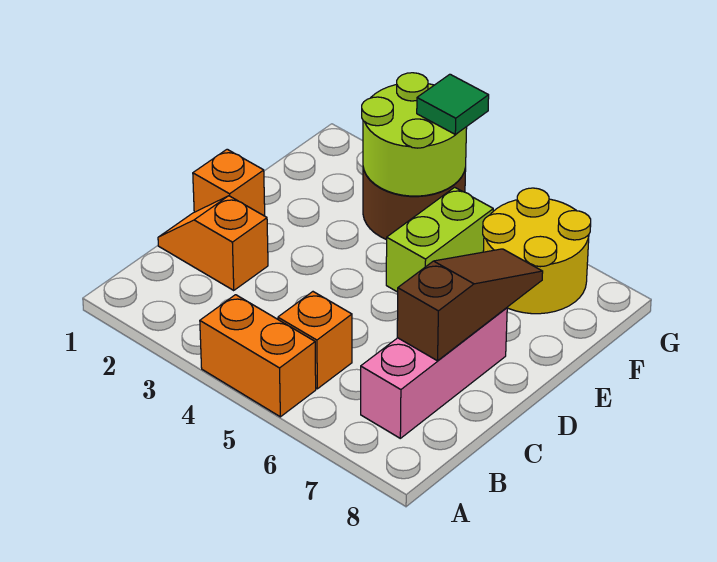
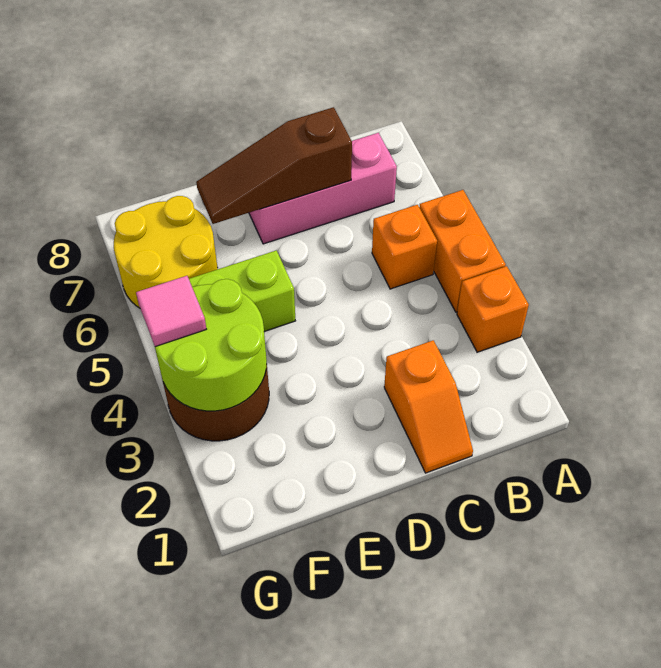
orange 1x1 brick [193,149,265,216] -> orange 1x1 brick moved to [457,266,529,352]
green 1x1 tile [417,74,489,135] -> pink 1x1 tile [136,276,206,347]

